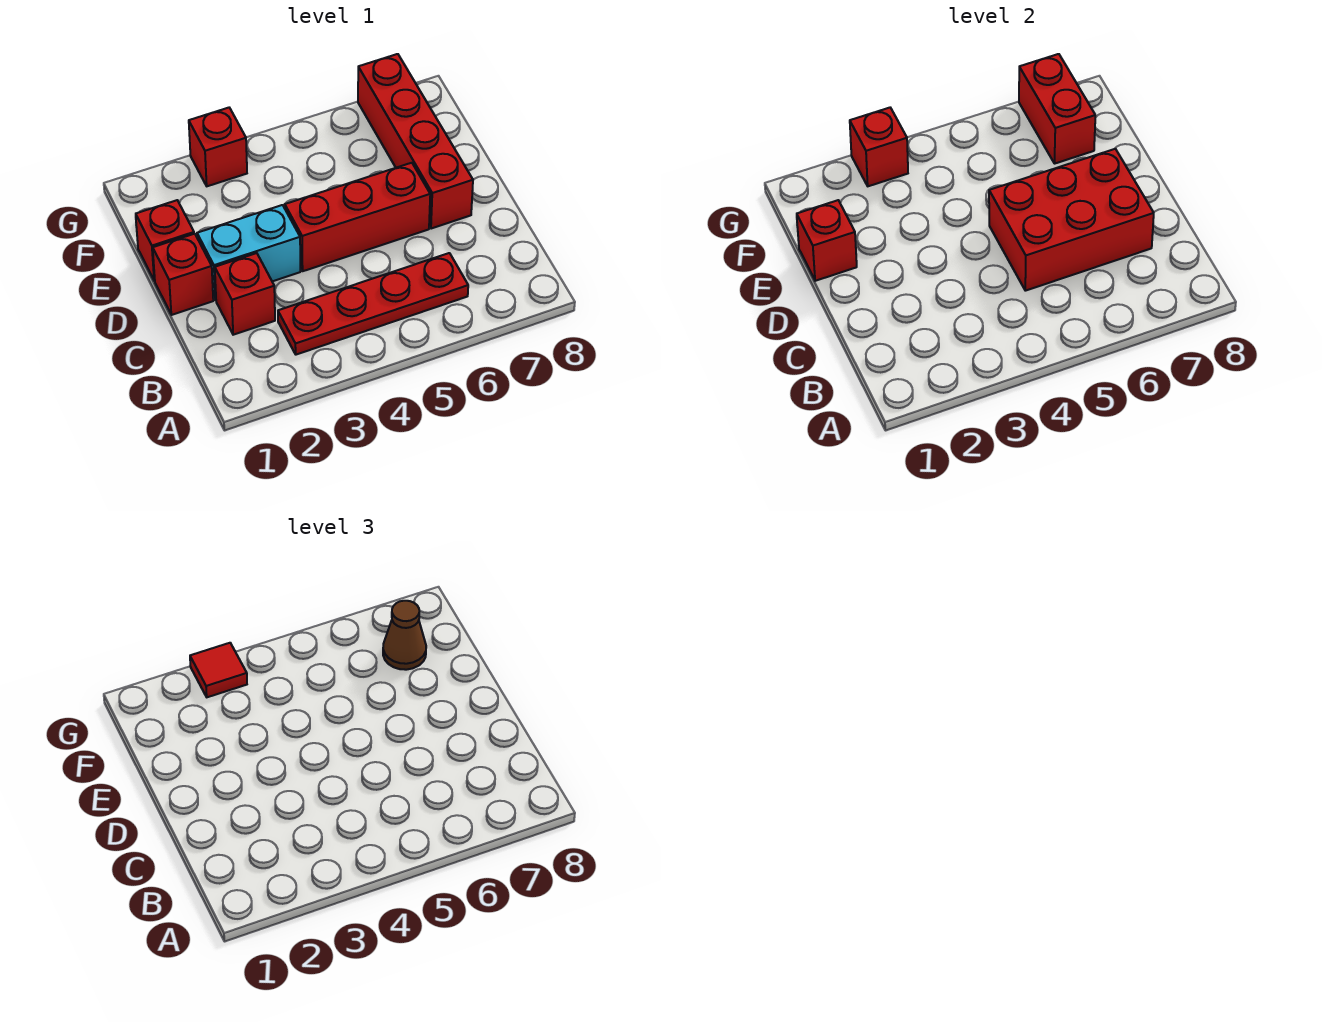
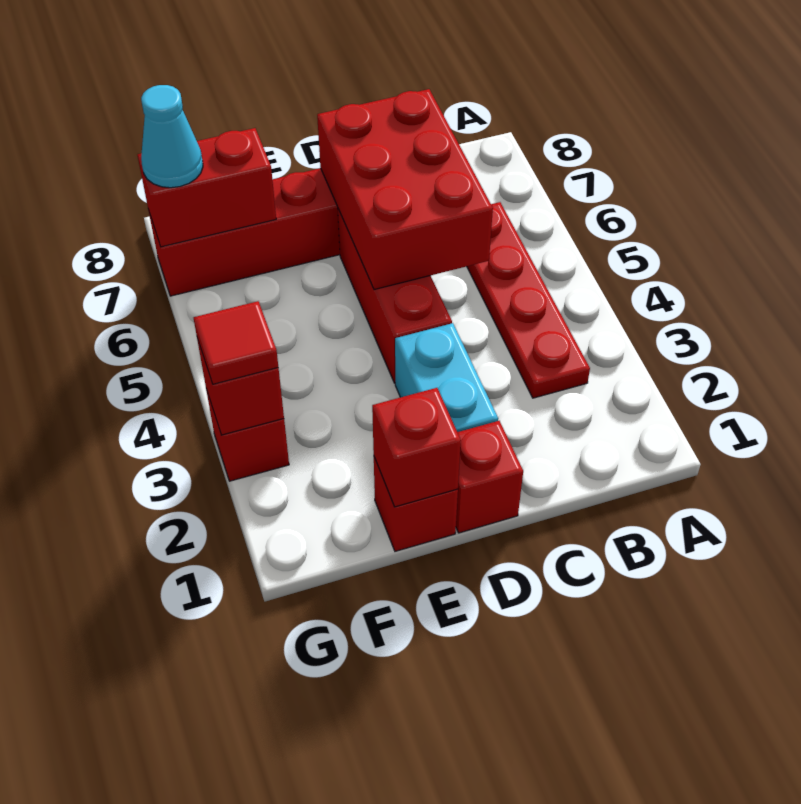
red 1x1 brick [215,253,275,335] -> none
brown 1x1 cone [383,601,426,670] -> none
none -> cyan 1x1 cone [141,85,203,188]

